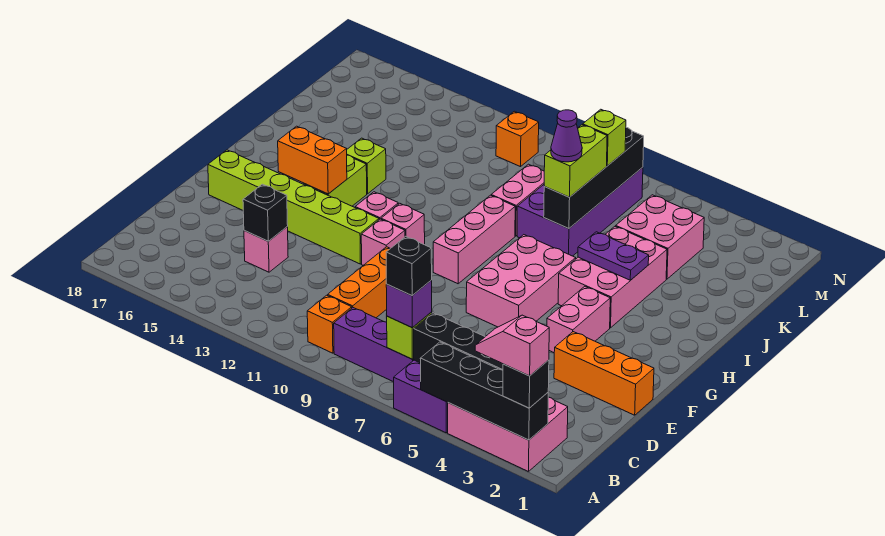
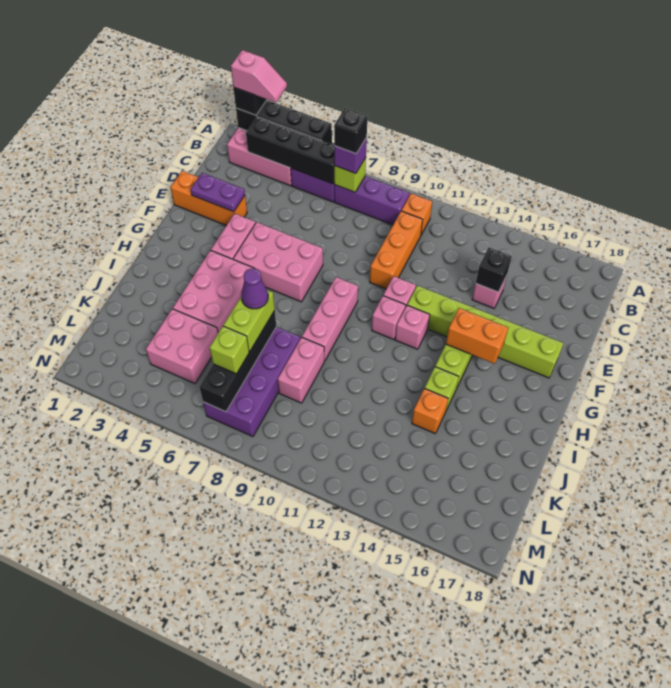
pink 2x3 brick [466,235,576,327] -> pink 2x3 brick turned to [233,222,323,302]
purple 1x2 plate [578,232,649,280] -> purple 1x2 plate moved to [191,173,245,212]
orange 1x1 brick [496,111,539,167] -> orange 1x1 brick moved to [412,388,448,433]

